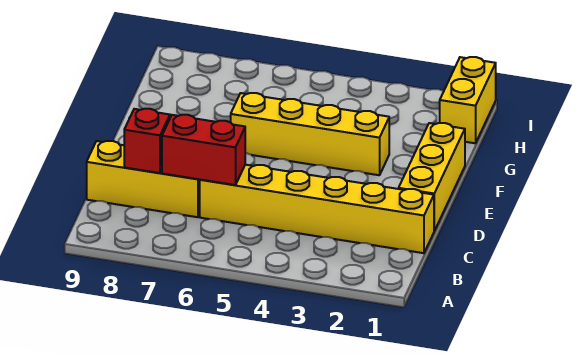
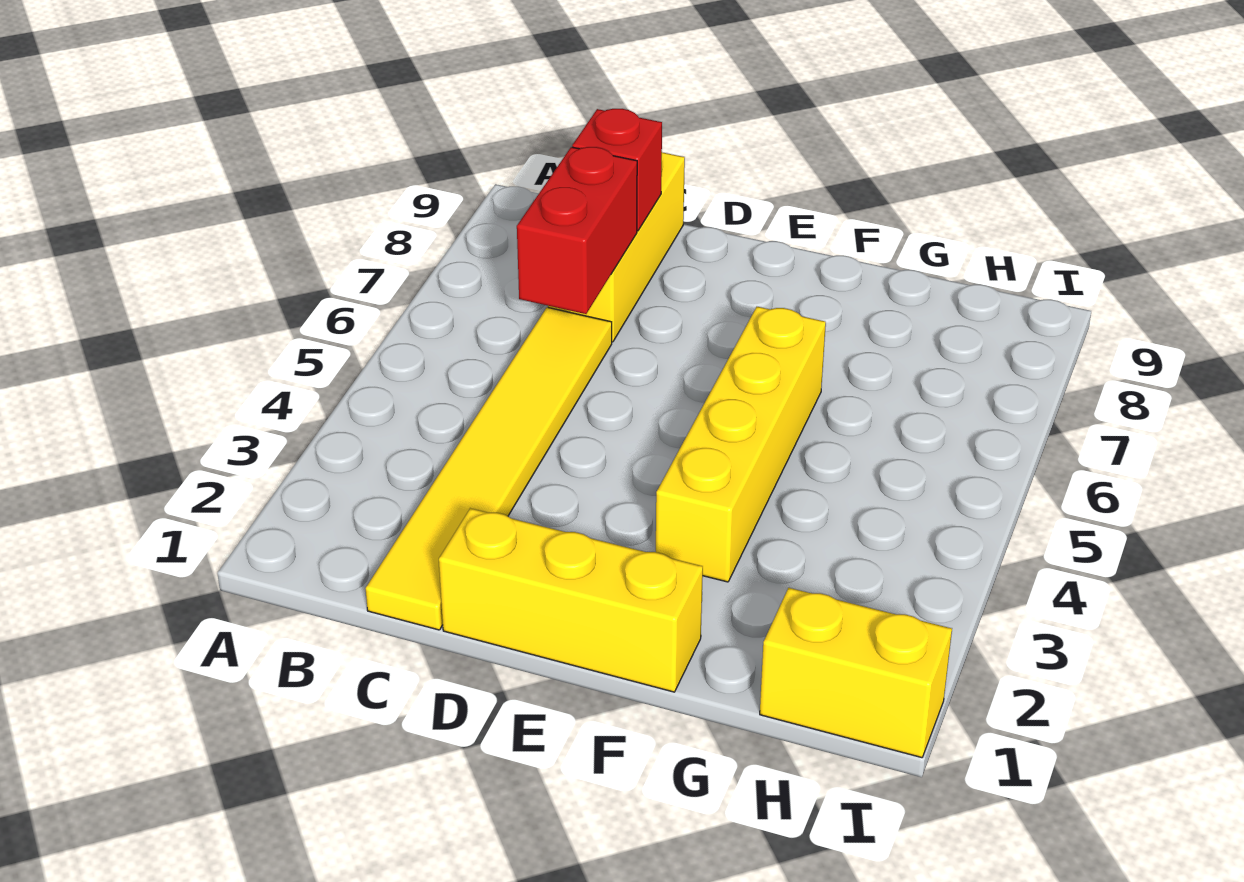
yellow 1x6 brick [200,165,434,253] -> yellow 1x6 tile [366,307,612,630]

